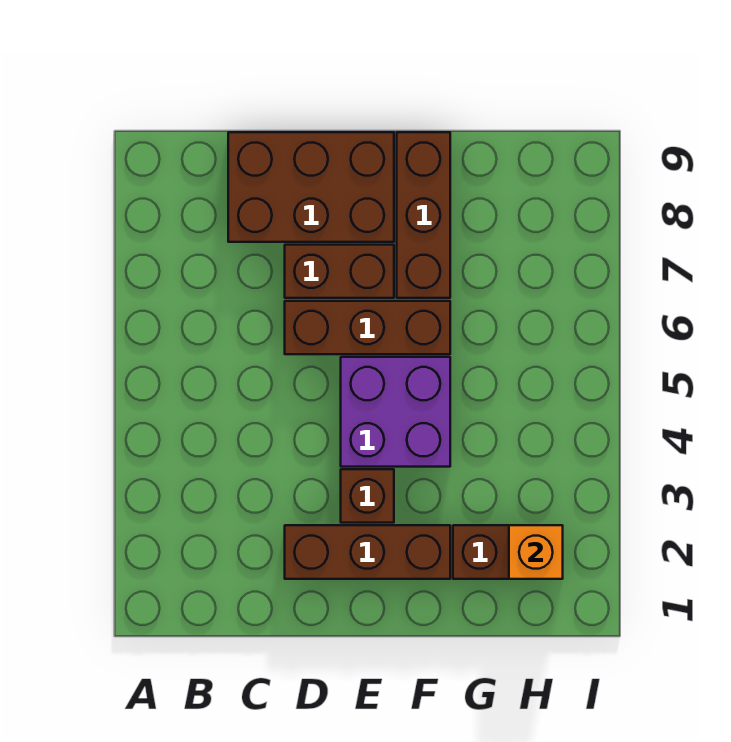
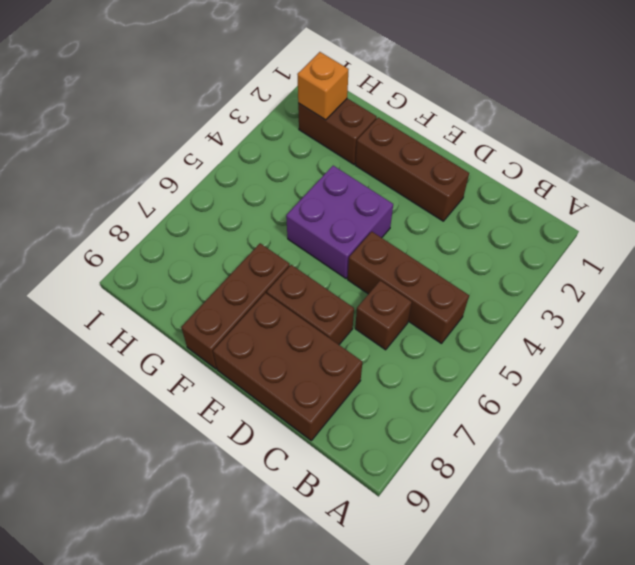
brown 1x3 brick [285,301,450,354] -> brown 1x3 brick moved to [348,232,469,344]
brown 1x1 brick [341,469,394,523] -> brown 1x1 brick moved to [355,281,412,350]

